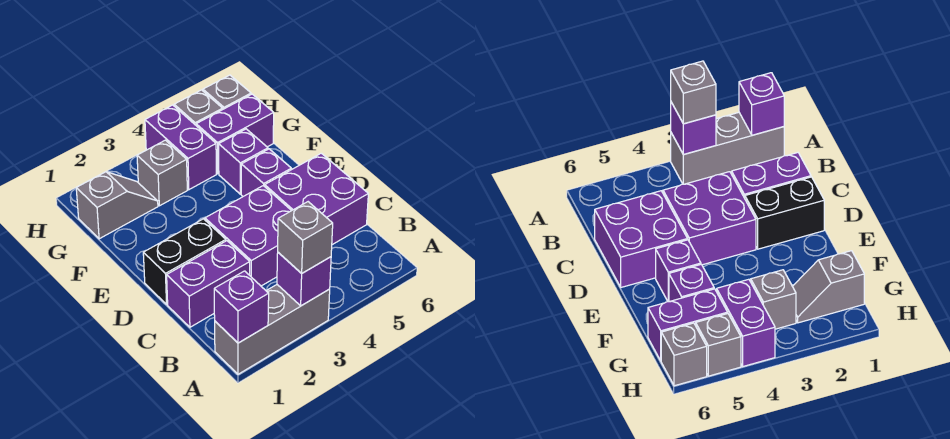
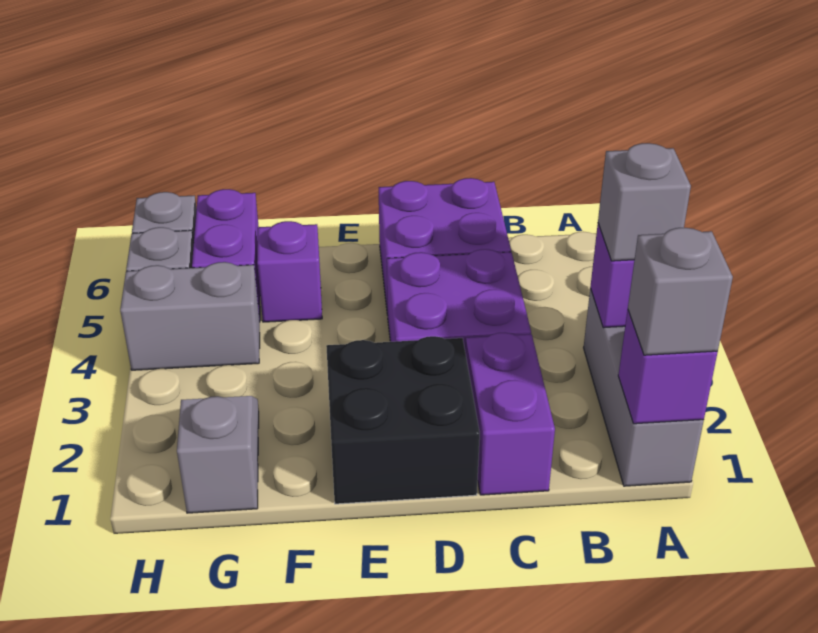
black 1x2 brick [143,219,226,304] -> black 2x2 brick [326,336,480,504]
purple 1x1 brick [241,149,291,196] -> none
grey 1x1 brick [137,140,187,206] -> grey 1x1 brick moved to [628,228,733,355]
purple 1x2 brick [145,105,216,190] -> grey 1x2 brick [120,262,260,370]

